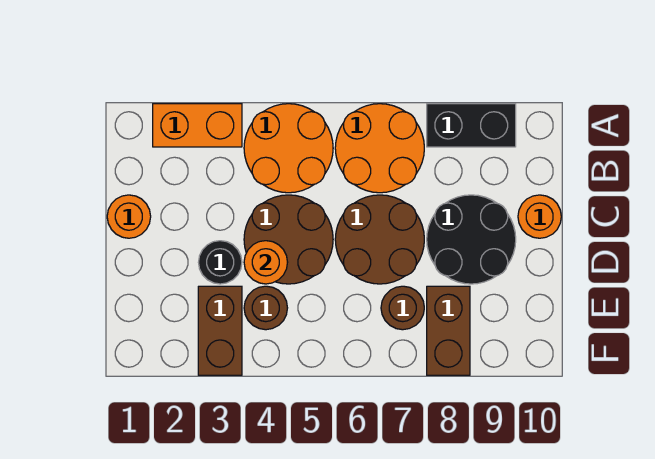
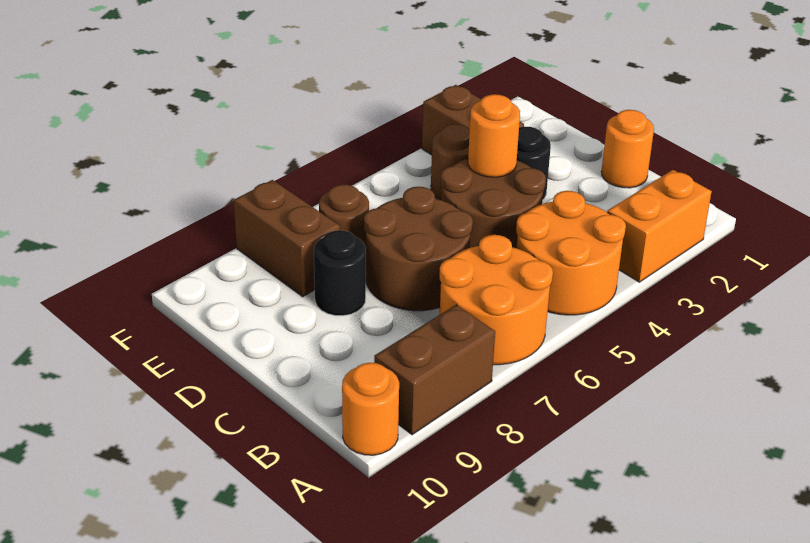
black 1x2 brick [427,104,516,147] -> brown 1x2 brick [374,305,495,435]
black 2x2 round brick [427,195,516,284] -> black 1x1 round brick [314,230,366,316]
orange 1x1 round brick [518,195,561,238] -> orange 1x1 round brick moved to [342,363,399,455]

